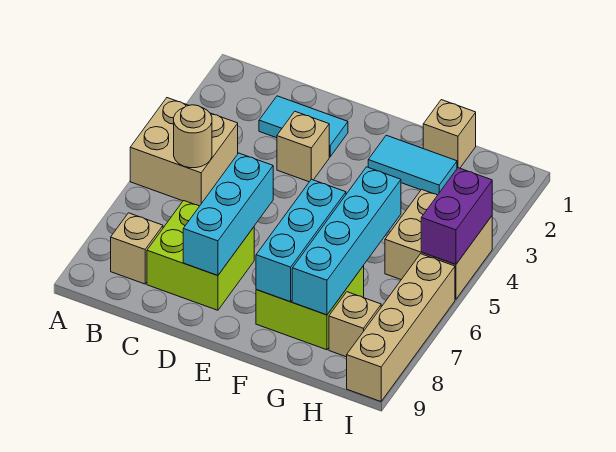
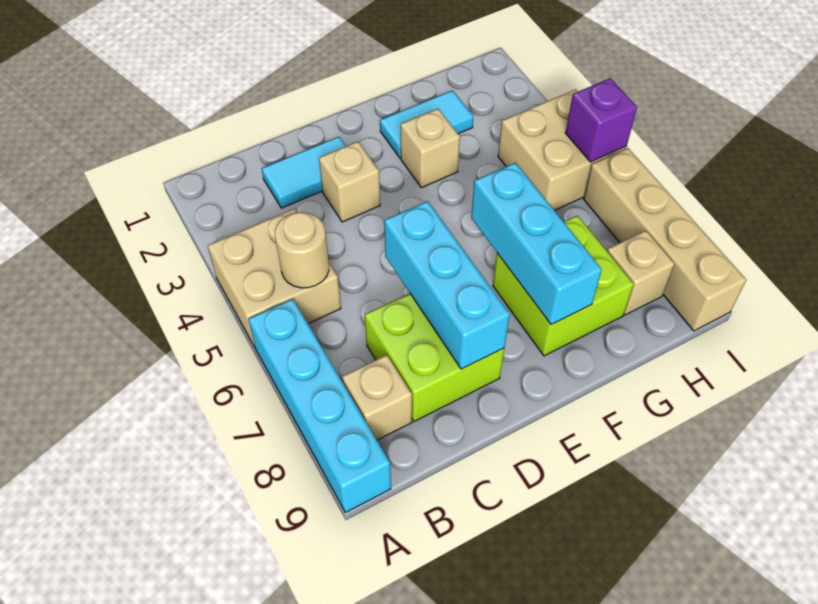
tan 1x1 brick [423,100,476,168] -> tan 1x1 brick moved to [401,109,460,188]
cyan 1x4 brick [292,167,401,315] -> cyan 1x4 brick moved to [248,299,391,513]
purple 1x2 brick [421,168,492,265] -> purple 1x1 brick [565,78,637,162]

